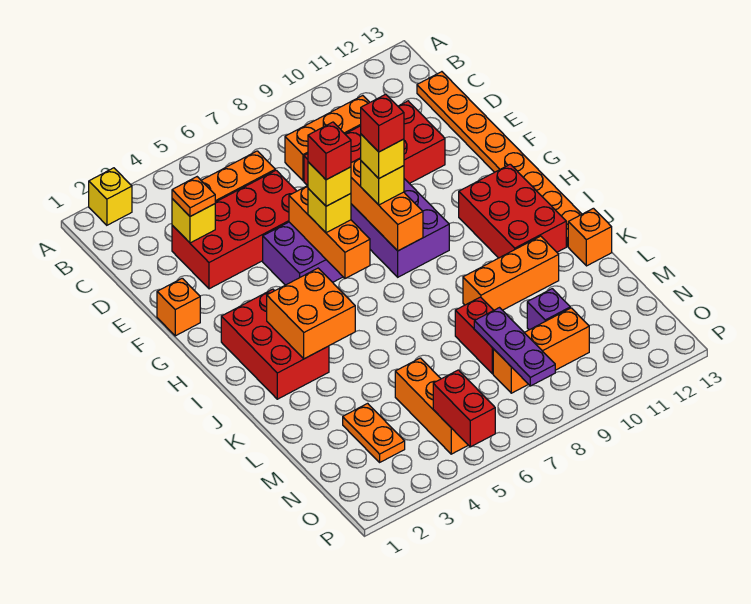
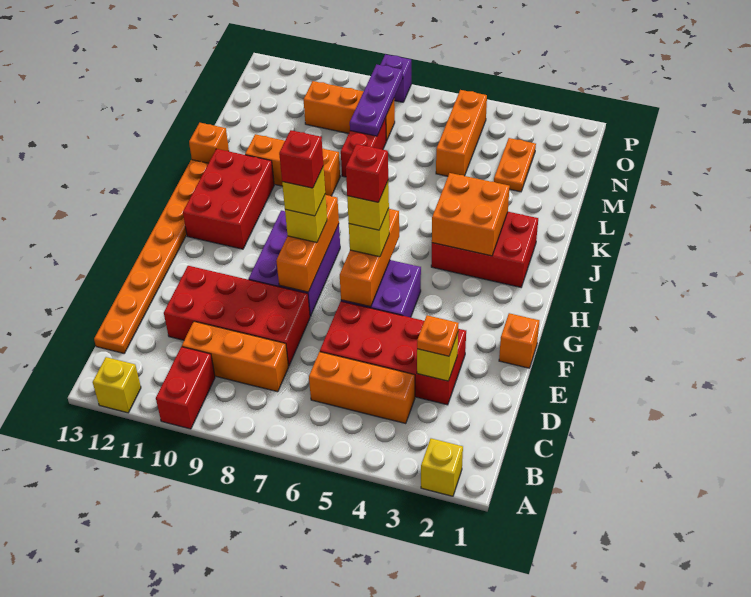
none -> yellow 1x1 brick [93,357,141,413]
red 2x3 brick [221,289,329,399] -> red 2x3 brick turned to [431,212,538,287]
purple 1x1 brick [527,289,570,330] -> purple 1x1 brick moved to [380,54,411,102]
red 1x2 brick [433,370,495,447] -> red 1x2 brick moved to [156,347,215,429]

